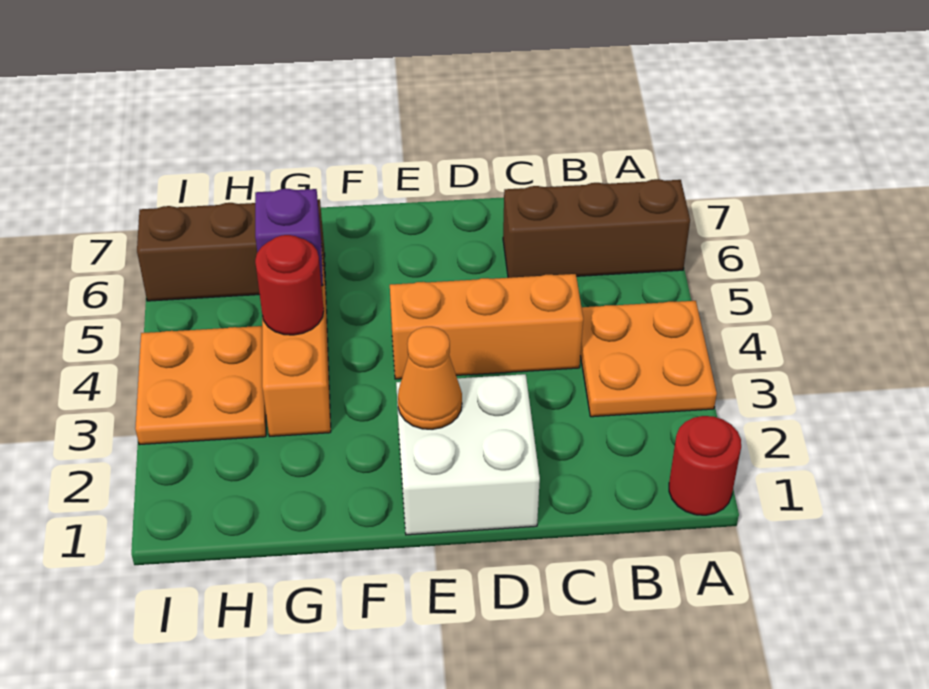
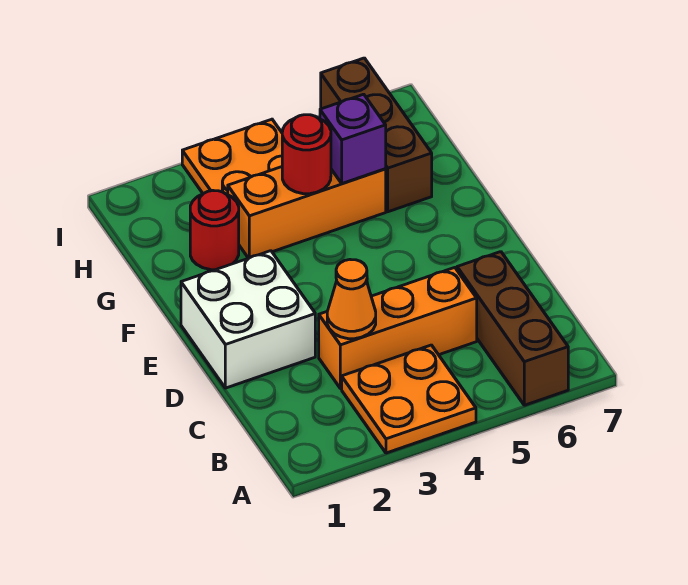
red 1x1 round brick [669,416,741,515] -> red 1x1 round brick moved to [190,191,239,270]
orange 1x3 brick [390,274,583,379] -> orange 1x3 brick turned to [319,268,477,389]
orange 1x1 cone [398,327,462,429] -> orange 1x1 cone moved to [327,260,376,339]

